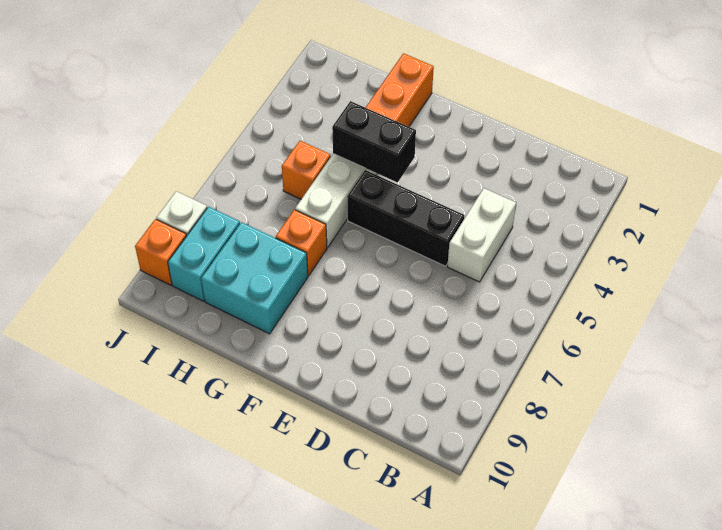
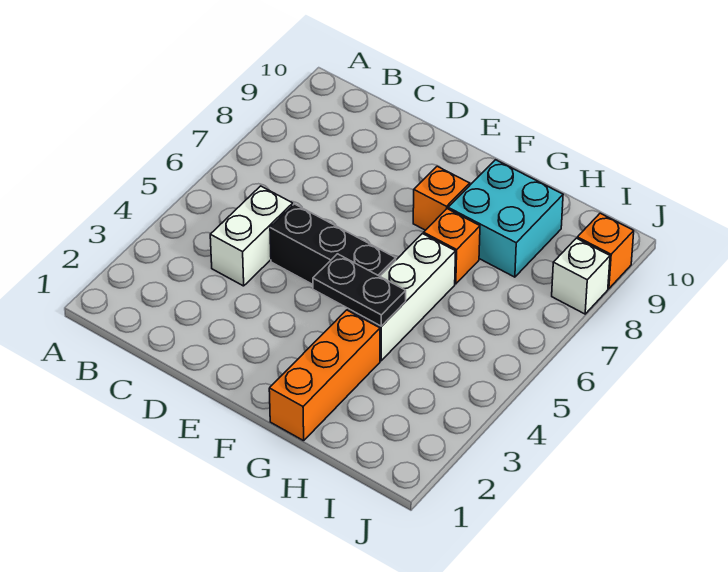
black 1x2 brick [332,101,416,182] -> black 1x2 plate [313,254,406,326]
orange 1x1 brick [282,141,331,199] -> orange 1x1 brick moved to [413,166,470,230]
cyan 1x2 brick [168,207,240,301] -> none

